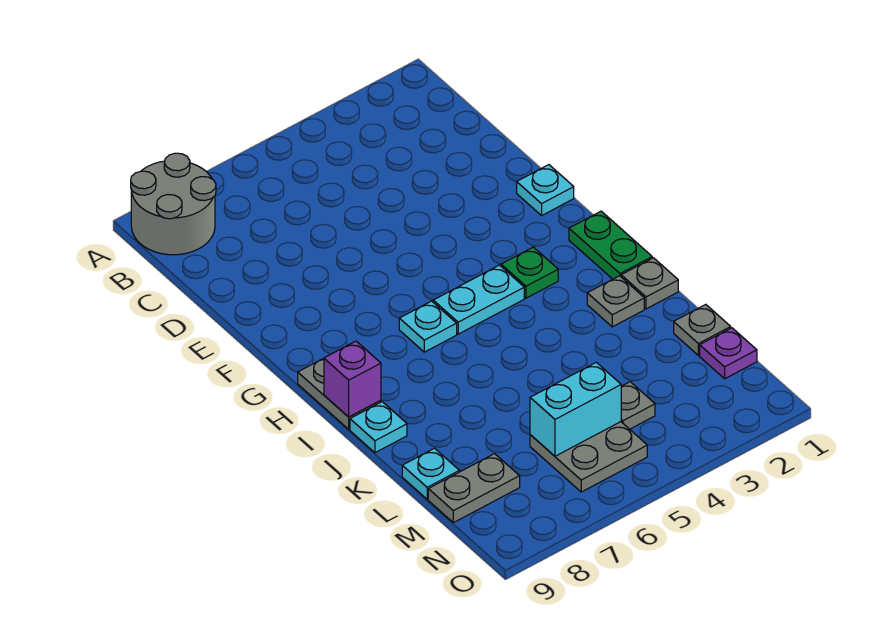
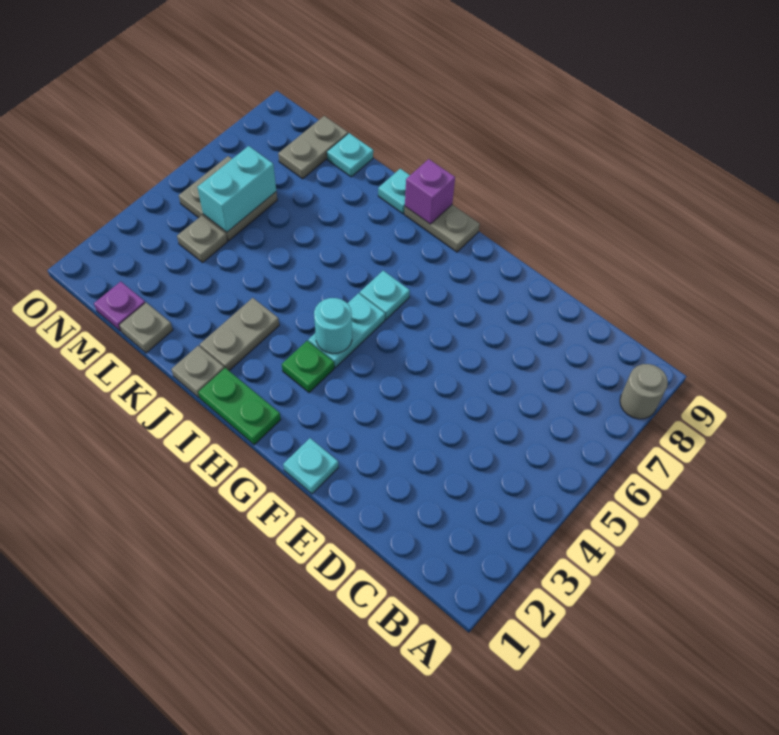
grey 2x2 round brick [131,153,216,255] -> grey 1x1 round brick [620,364,668,419]
none -> cyan 1x1 round brick [314,298,352,354]
grey 1x1 plate [587,276,644,327] -> grey 1x2 plate [200,298,279,371]

